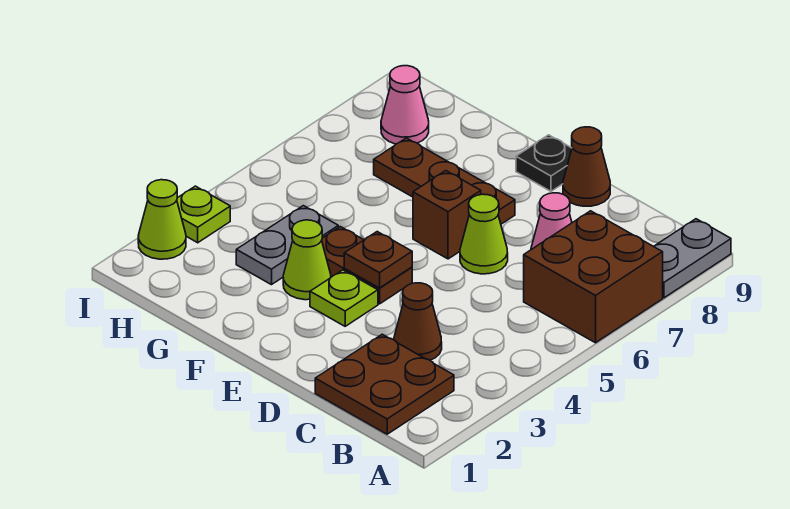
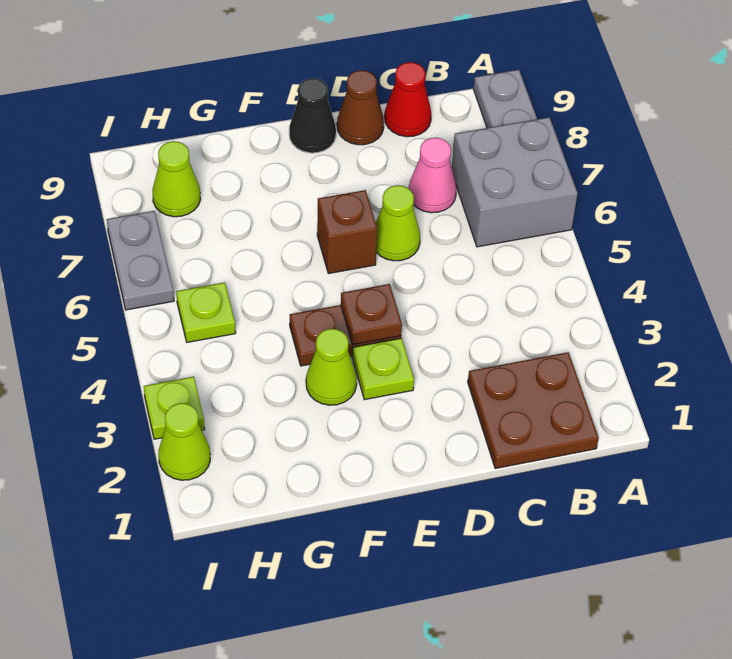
brown 2x2 brick [524,211,663,343] -> grey 2x2 brick [452,117,578,247]
brown 1x1 cone [394,283,442,360] -> none
none -> red 1x1 cone [385,62,431,137]
brown 1x3 plate [374,138,515,224] -> none
black 1x1 plate [516,135,572,191] -> black 1x1 cone [289,78,336,153]
grey 1x2 plate [236,206,338,285] -> grey 1x2 plate moved to [107,211,174,310]
none -> lime 1x1 plate [176,282,236,342]
pink 1x1 cone [381,66,429,144] -> lime 1x1 cone [152,141,201,217]

